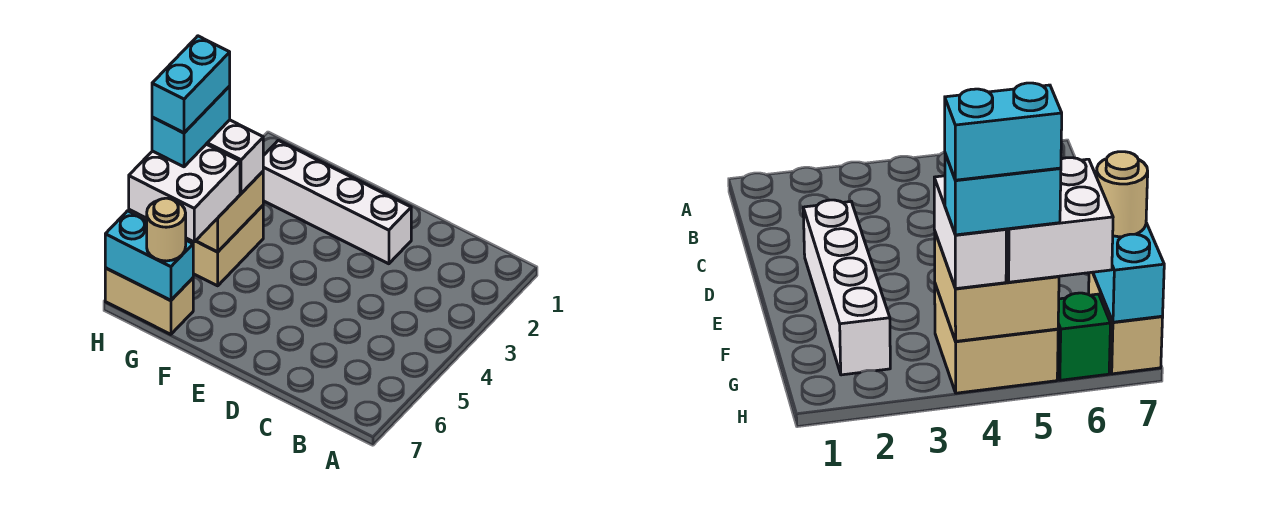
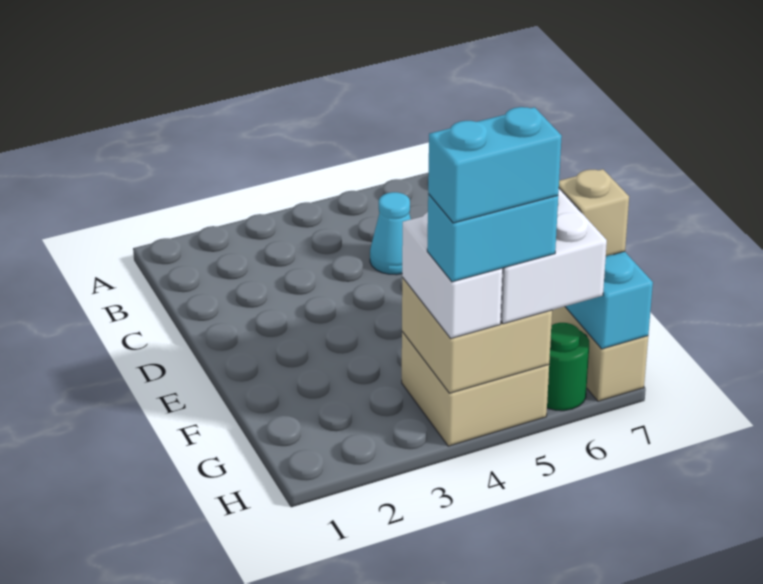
none -> cyan 1x1 cone [370,192,411,275]
white 1x4 brick [263,140,411,264] -> none
tan 1x1 round brick [147,198,186,261] -> tan 1x1 brick [559,169,629,256]
green 1x1 brick [1057,293,1110,380] -> green 1x1 round brick [547,323,589,411]

